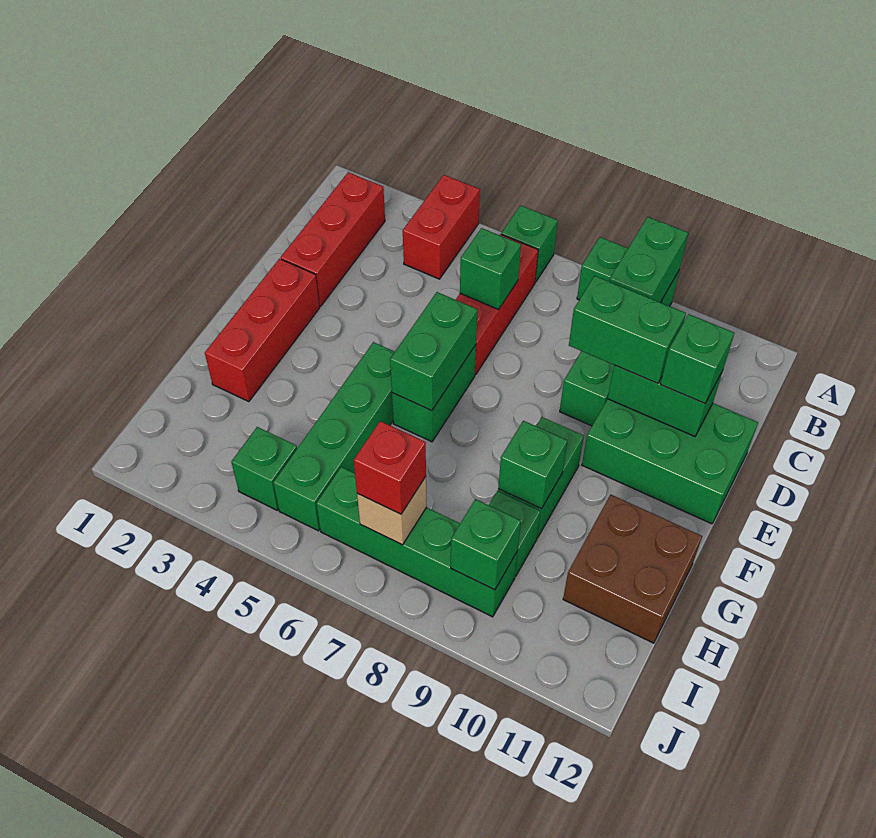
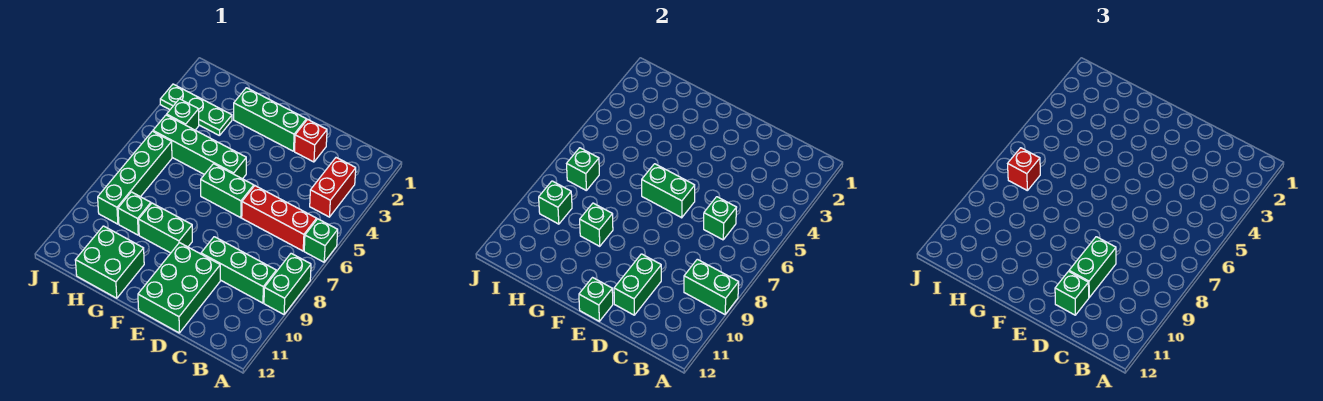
red 1x2 brick [403,175,480,279] -> red 1x2 brick turned to [310,158,356,217]
red 1x3 brick [281,172,385,306] -> red 1x1 brick [295,119,327,162]
red 1x3 brick [205,259,320,402] -> green 1x3 brick [234,88,306,151]
none -> green 1x1 brick [579,278,613,321]
brown 2x2 brick [563,495,702,643] -> green 2x2 brick [75,226,144,298]
none -> green 1x3 plate [160,84,232,136]
tan 1x1 brick [357,477,427,545] -> green 1x1 brick [567,148,599,190]

